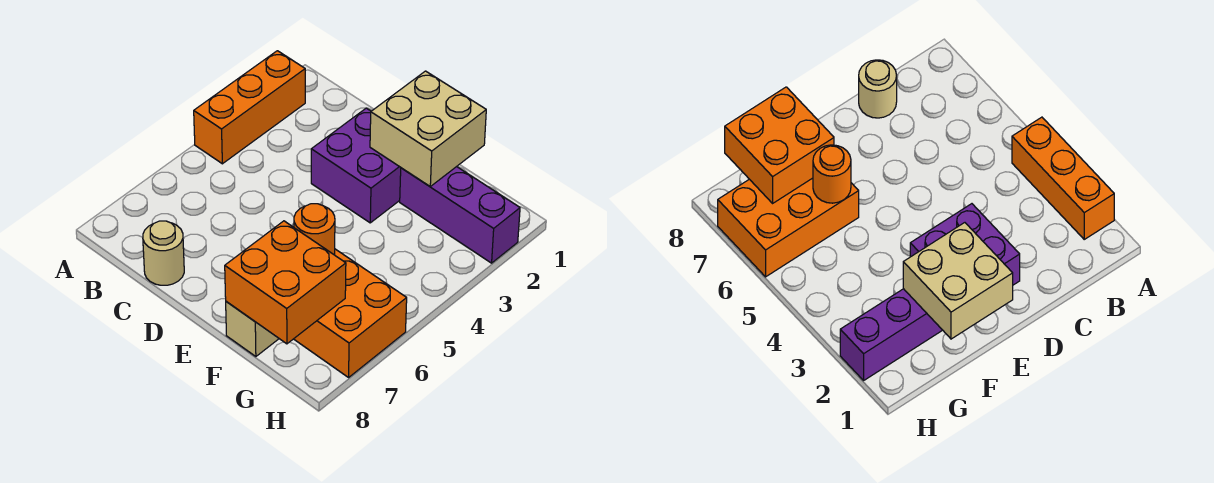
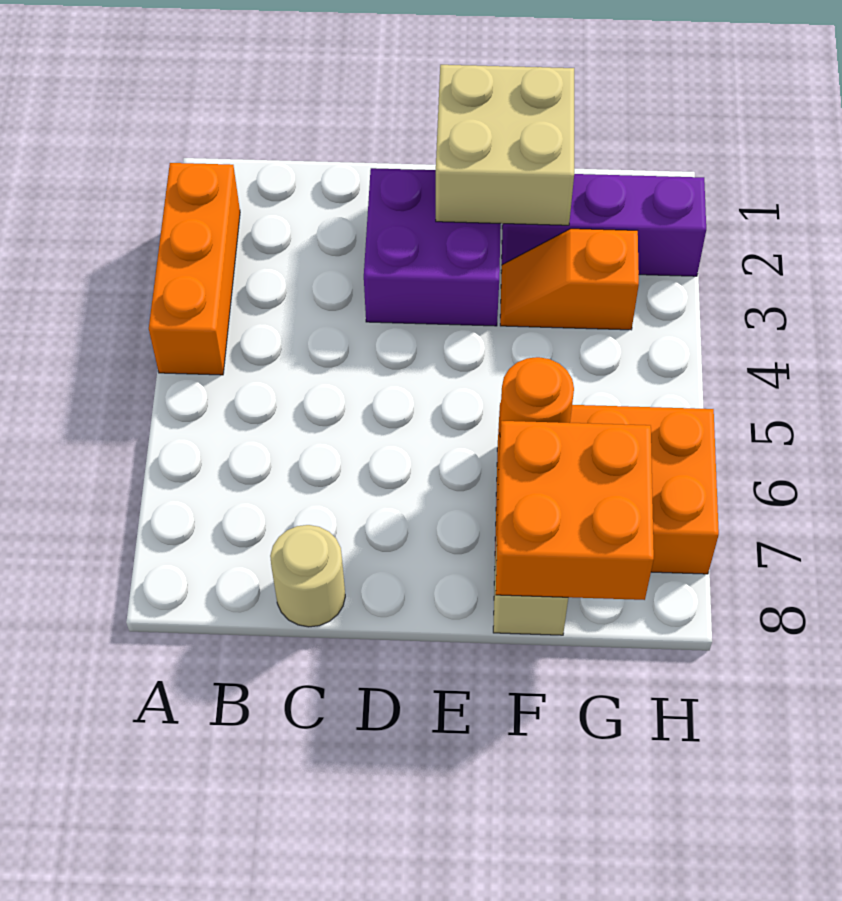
none -> orange 1x2 slope [500,229,639,330]

